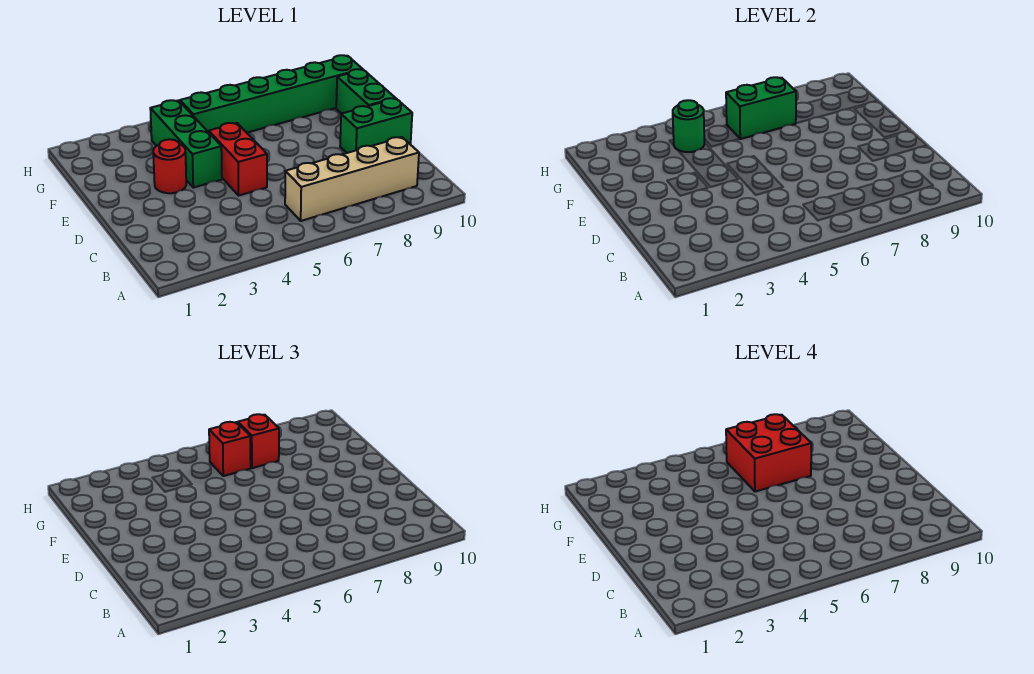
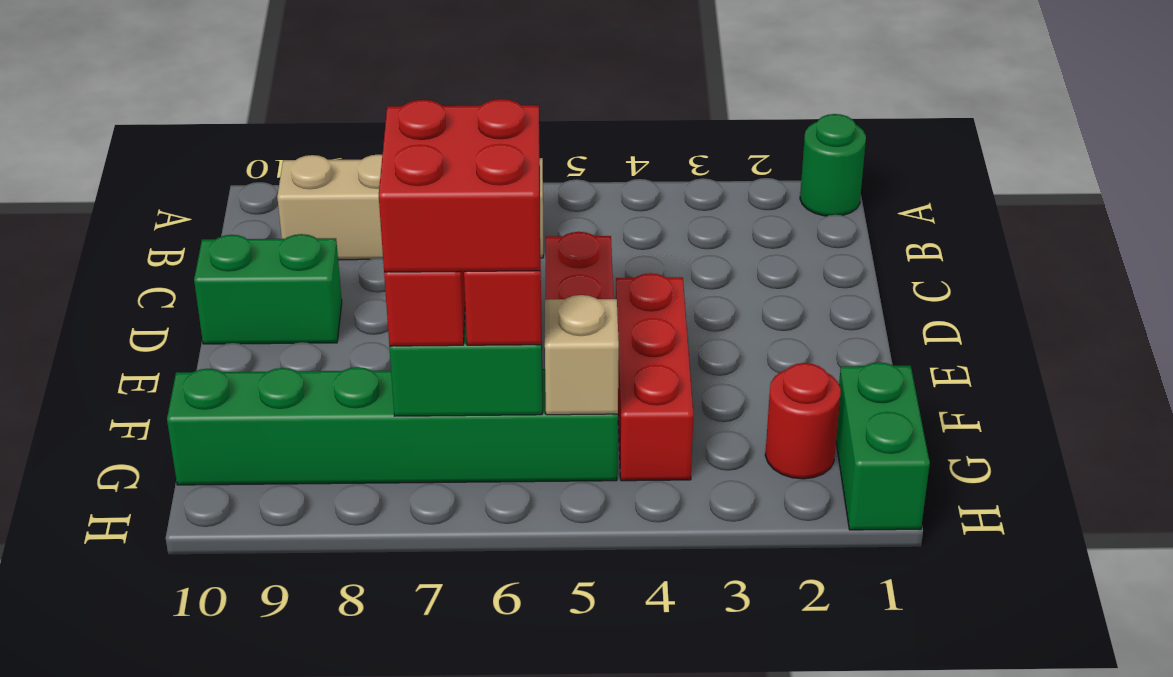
red 1x1 round brick [153,139,186,193] -> red 1x1 round brick moved to [765,363,841,479]
green 1x3 brick [150,100,222,188] -> red 1x3 brick [616,273,693,481]
green 1x2 brick [336,69,395,114] -> green 1x2 brick moved to [836,362,930,530]
green 1x1 round brick [673,100,704,152] -> green 1x1 round brick moved to [800,114,866,216]
none -> tan 1x1 brick [545,295,619,415]

